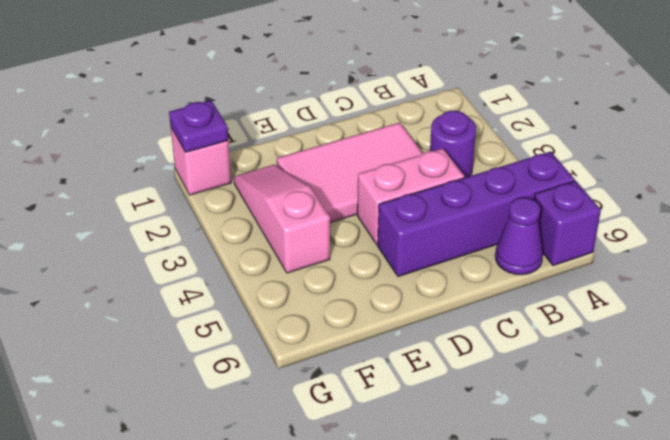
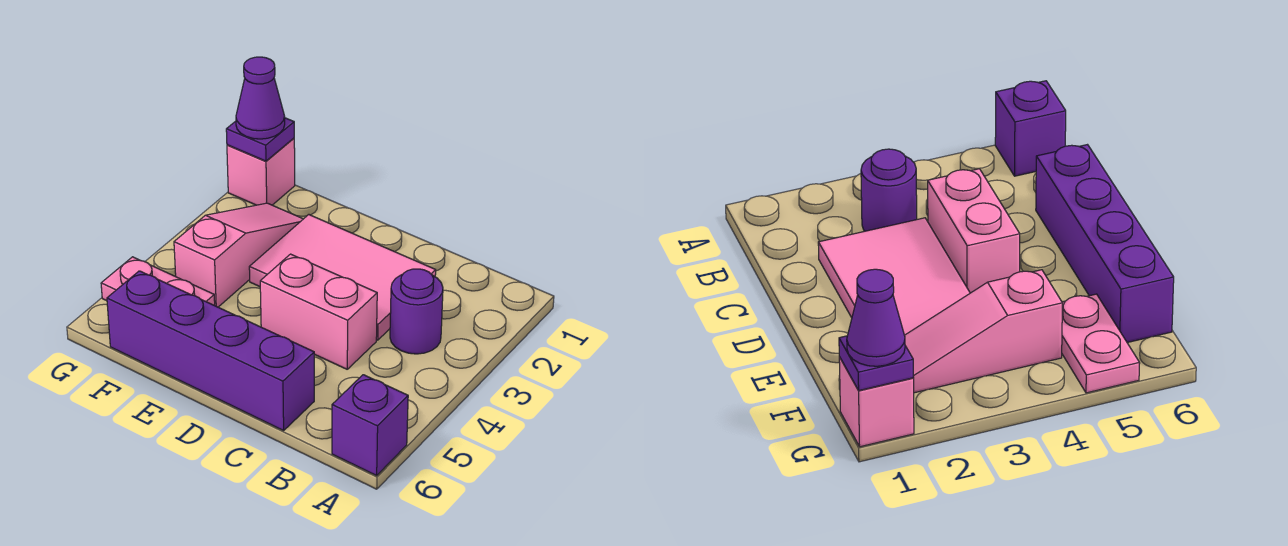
purple 1x4 brick [378,151,575,277] -> purple 1x4 brick moved to [107,271,314,431]
purple 1x1 cone [495,197,543,275] -> purple 1x1 cone moved to [236,57,285,139]
none -> pink 1x2 plate [101,257,215,305]

